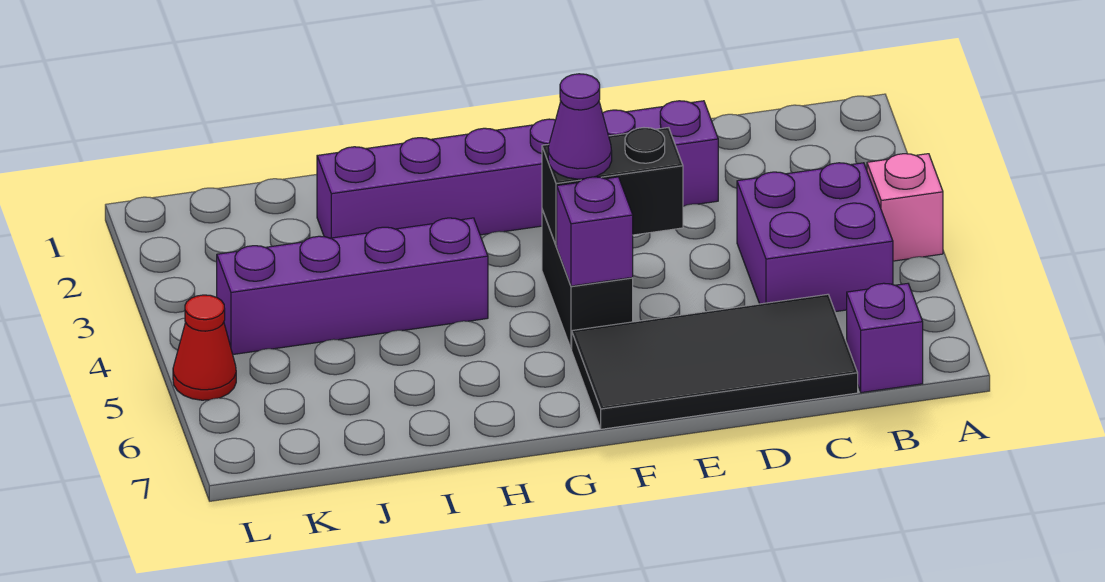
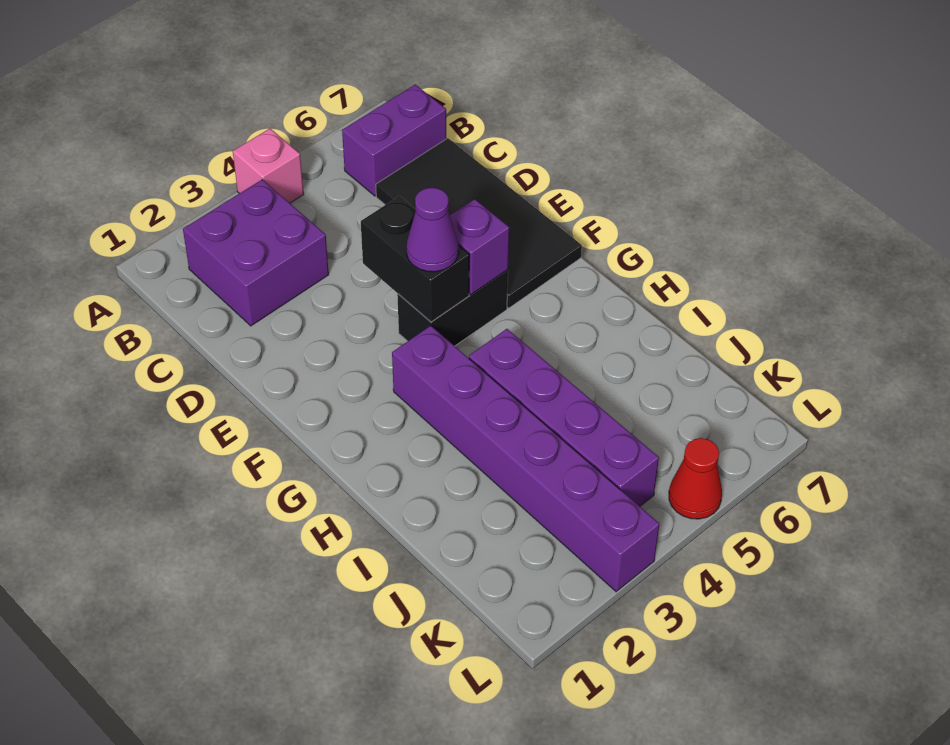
purple 2x2 brick [737,163,893,312] -> purple 2x2 brick moved to [183,180,329,326]
purple 1x1 brick [847,283,923,393] -> purple 1x2 brick [342,85,446,196]
purple 1x6 brick [317,101,718,238] -> purple 1x6 brick moved to [392,326,659,592]

